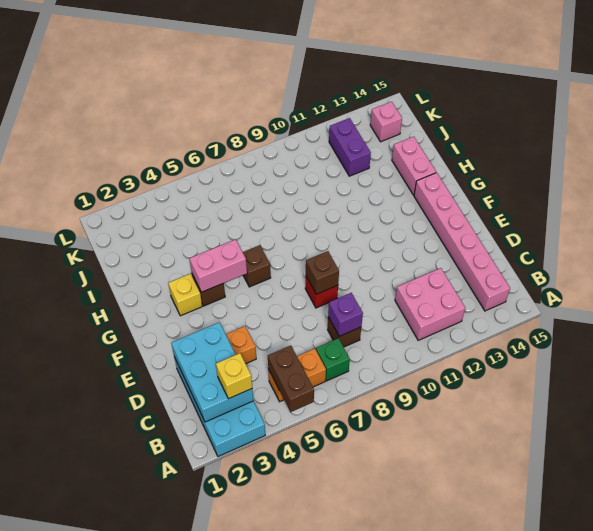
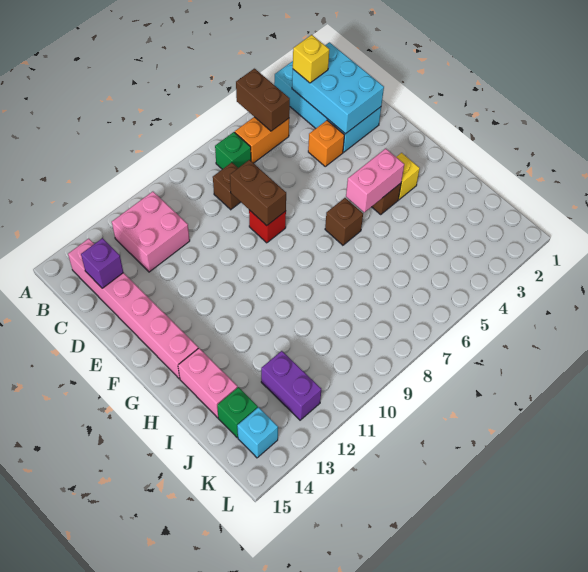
purple 1x1 brick [328,293,363,336] -> purple 1x1 brick moved to [81,238,123,288]
brown 1x1 brick [306,251,339,294] -> brown 1x2 brick [230,160,286,226]
none -> green 1x1 brick [217,387,258,438]
pink 1x1 brick [370,102,402,142] -> cyan 1x1 brick [237,407,278,458]

